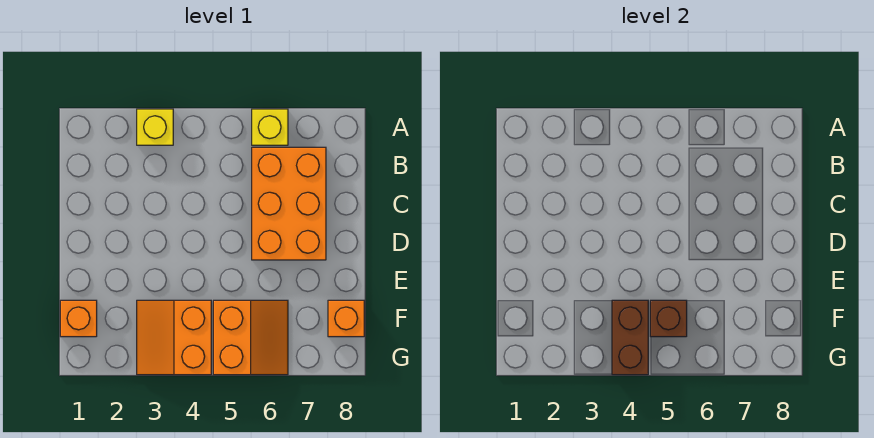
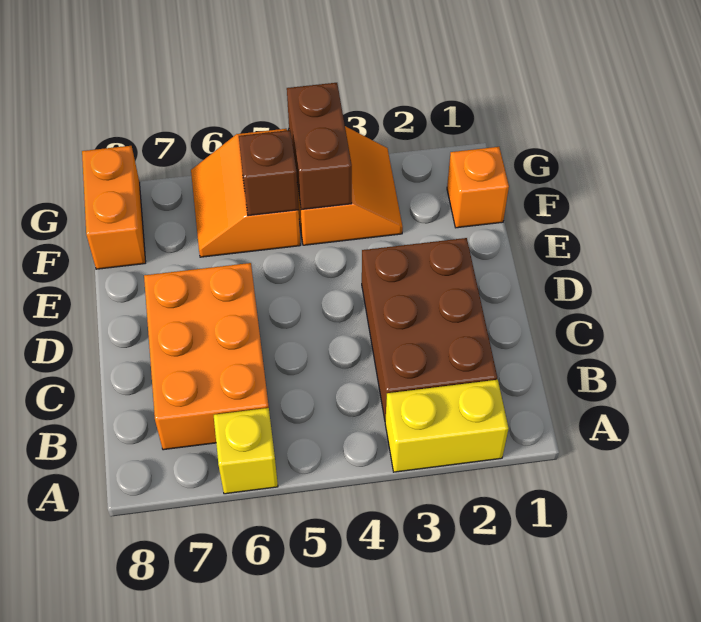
yellow 1x1 brick [137,109,173,145] -> yellow 1x2 brick [385,380,509,472]
none -> brown 2x3 brick [362,238,497,421]
orange 1x1 brick [328,300,364,337] -> orange 1x2 brick [82,146,146,269]

